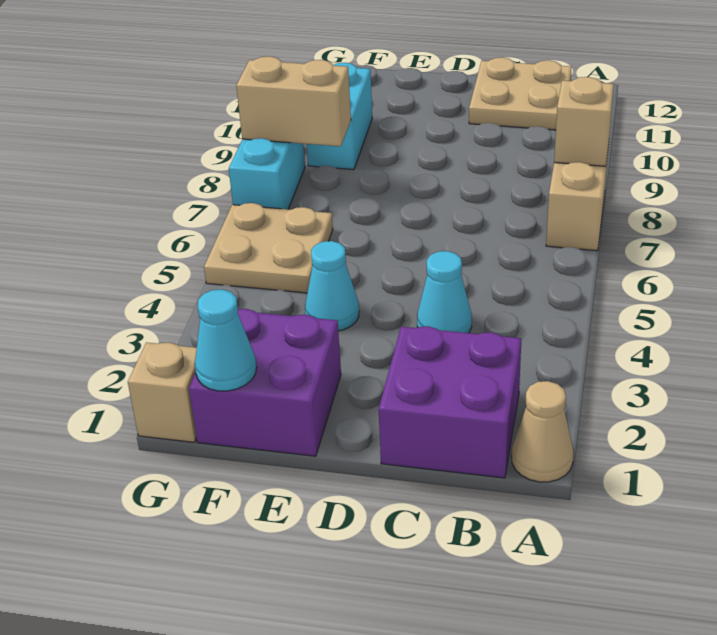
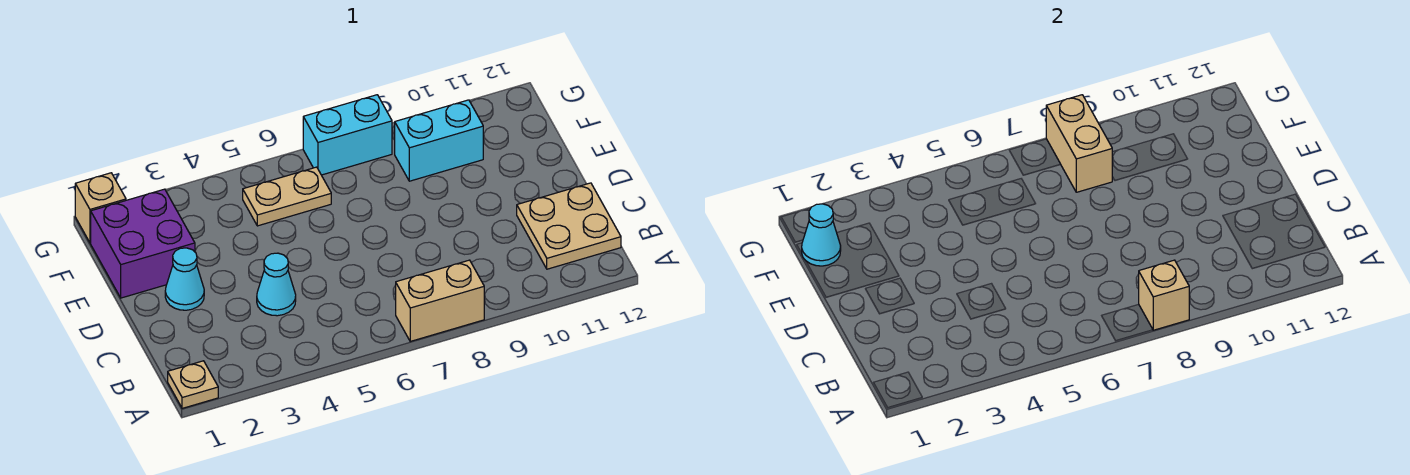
tan 1x1 cone [512,381,573,482] -> tan 1x1 plate [168,361,218,408]
purple 2x2 brick [379,326,521,478] -> none
cyan 1x1 cone [305,241,359,331] -> cyan 1x1 cone moved to [165,248,204,310]
tan 2x2 plate [204,203,333,293] -> tan 1x2 plate [243,167,331,226]

